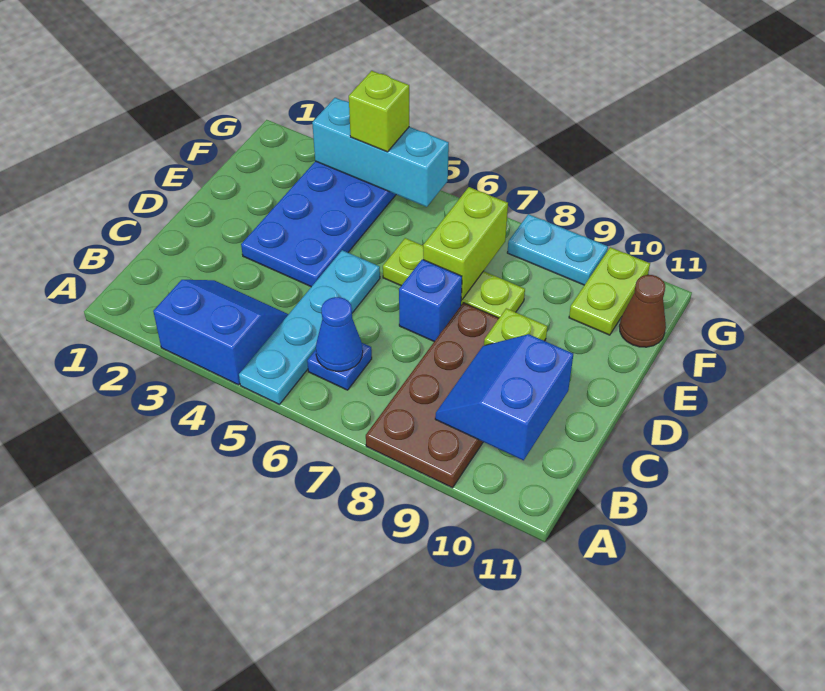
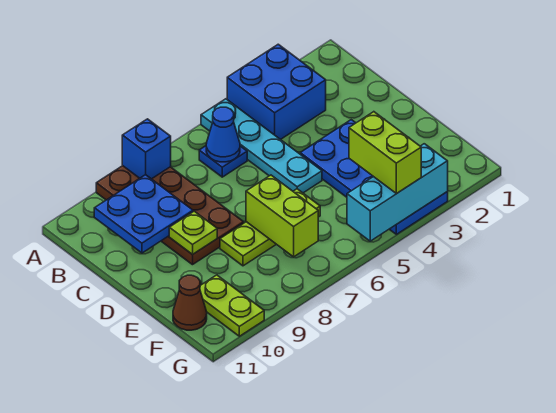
blue 2x2 slope [153,280,289,385] -> blue 2x2 brick [227,44,326,140]
blue 2x2 slope [435,334,573,460] -> blue 2x2 plate [94,175,193,253]
blue 1x1 brick [399,259,462,341] -> blue 1x1 brick moved to [122,119,171,179]
lime 1x1 brick [349,71,409,152] -> lime 1x2 brick [349,112,421,194]
cyan 1x2 plate [507,214,608,285] -> none

